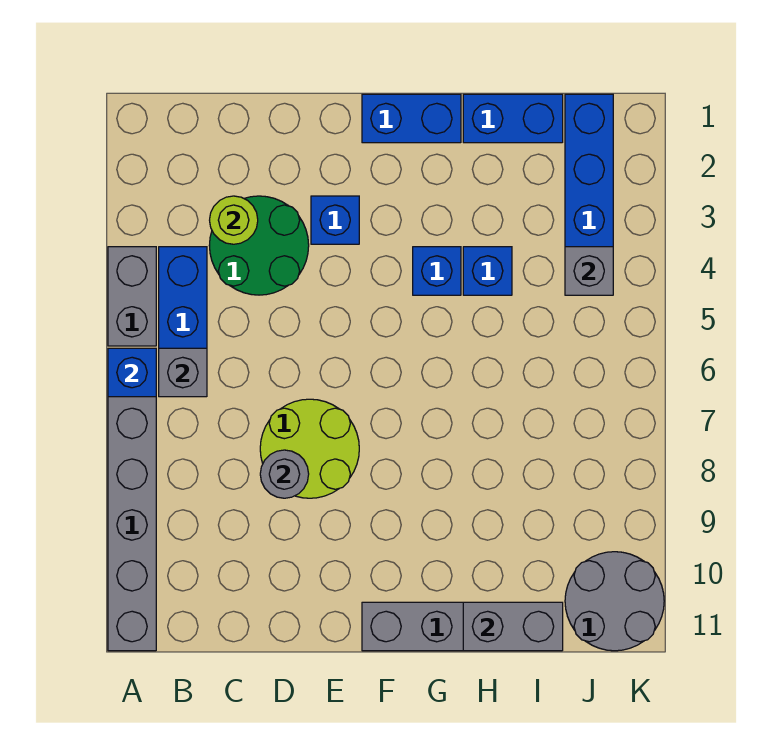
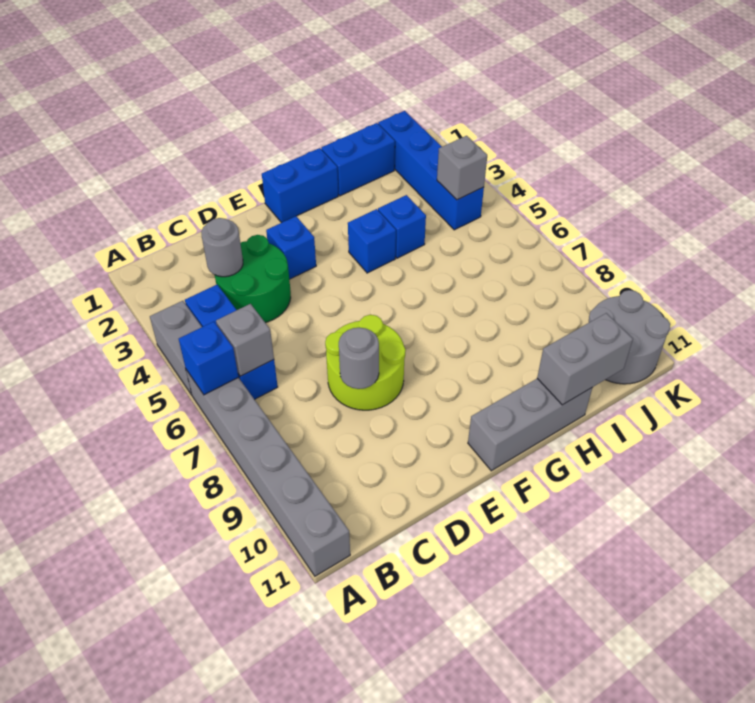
lime 1x1 round brick [210,196,258,244] -> grey 1x1 round brick [201,218,243,277]

